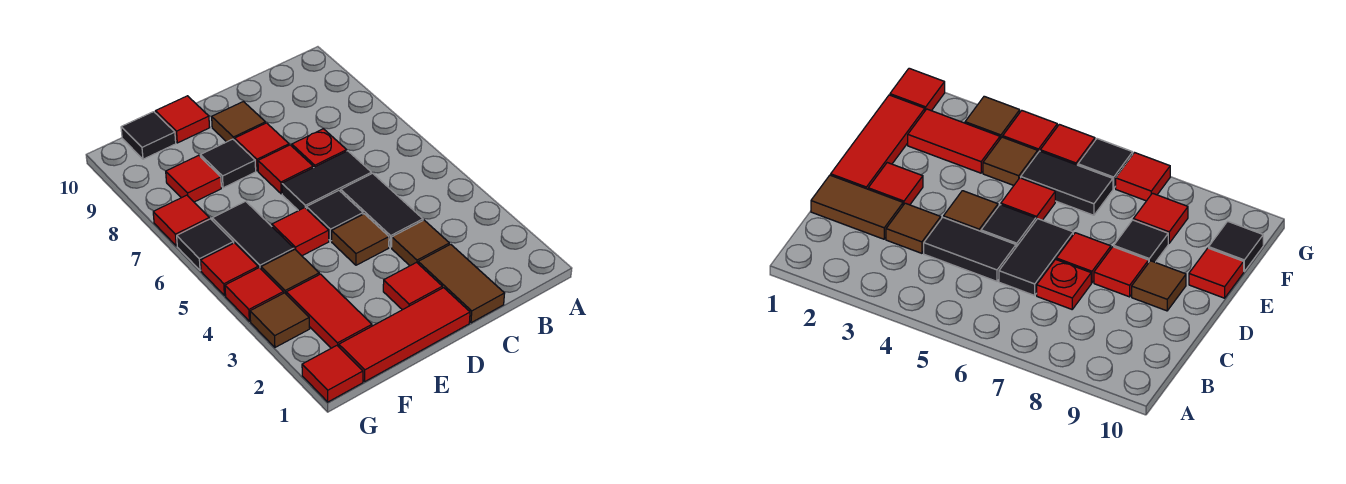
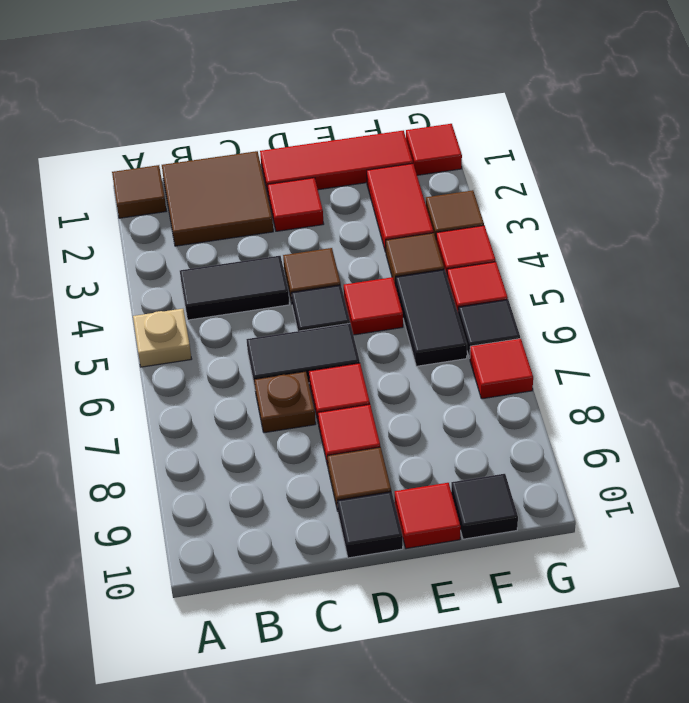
none -> tan 1x1 plate [133,309,191,367]
brown 1x2 tile [418,244,505,323] -> brown 2x2 tile [162,151,273,246]
brown 1x1 tile [392,220,449,266] -> brown 1x1 tile moved to [112,165,166,218]
black 1x2 tile [341,173,423,247] -> black 1x2 tile turned to [180,256,289,320]
red 1x1 plate [292,129,347,168] -> brown 1x1 plate [254,371,316,433]
black 1x1 tile [200,139,256,188] -> black 1x1 tile moved to [337,492,403,558]
red 1x1 tile [166,155,221,202] -> none

